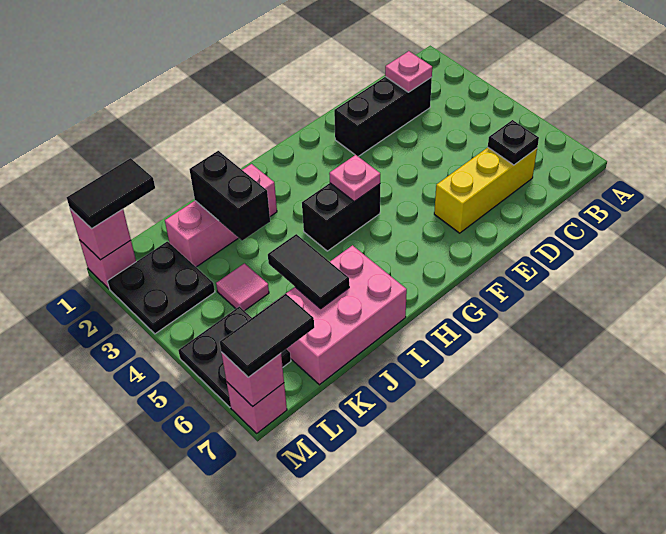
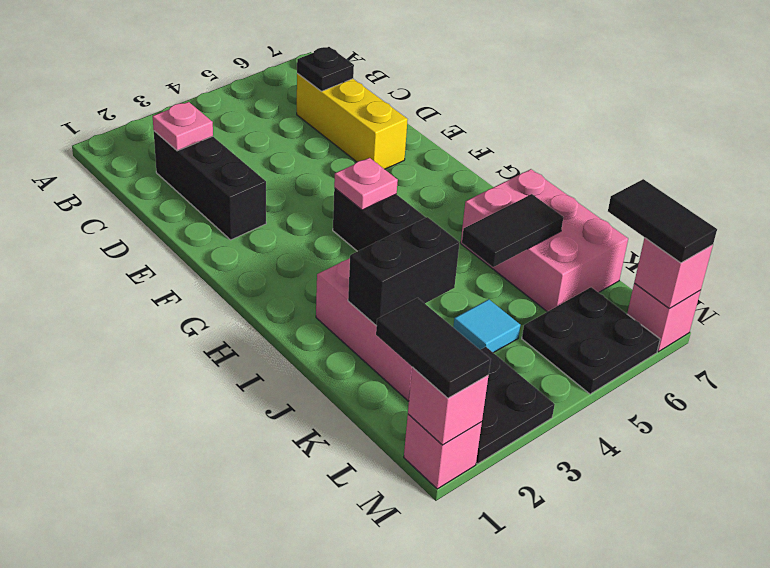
pink 1x1 tile [216,263,269,311] -> cyan 1x1 tile [453,299,520,353]

